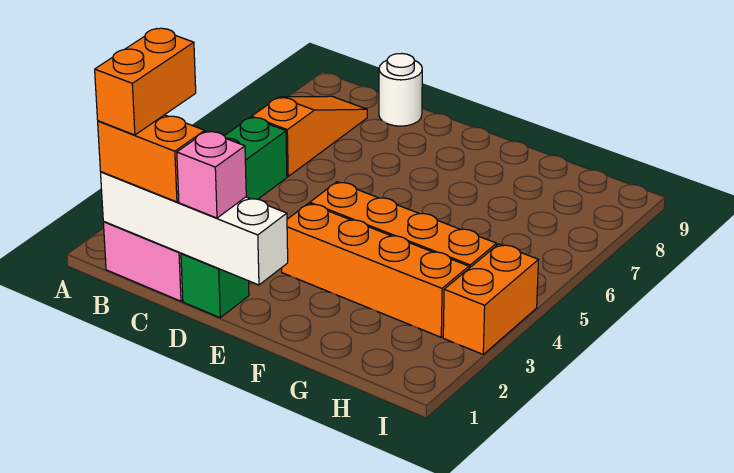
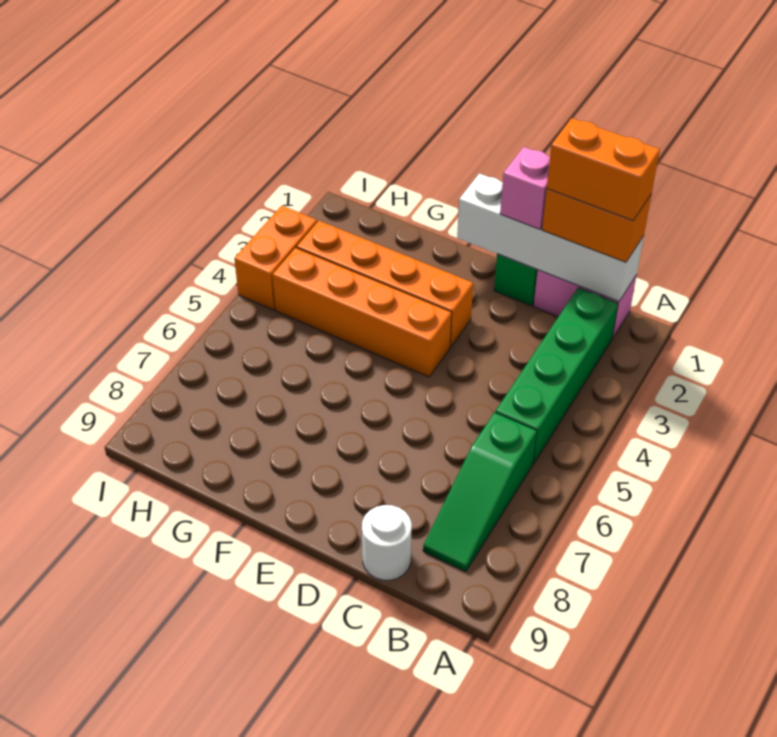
orange 1x2 brick [95,28,196,135] -> orange 1x2 brick turned to [547,118,660,221]
orange 1x3 slope [252,96,367,176] -> green 1x3 slope [423,412,537,572]

